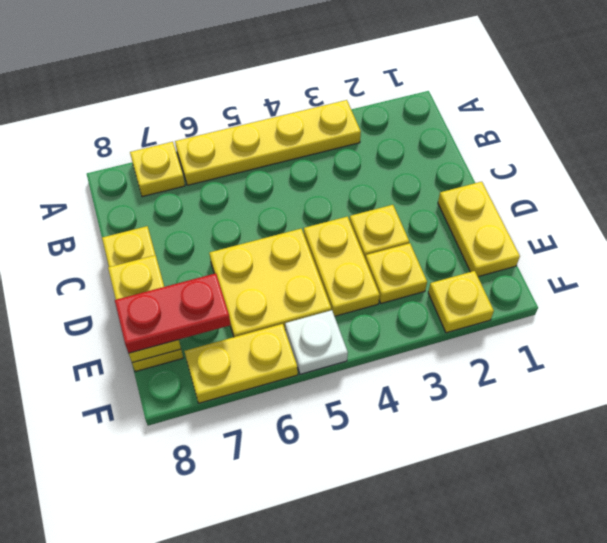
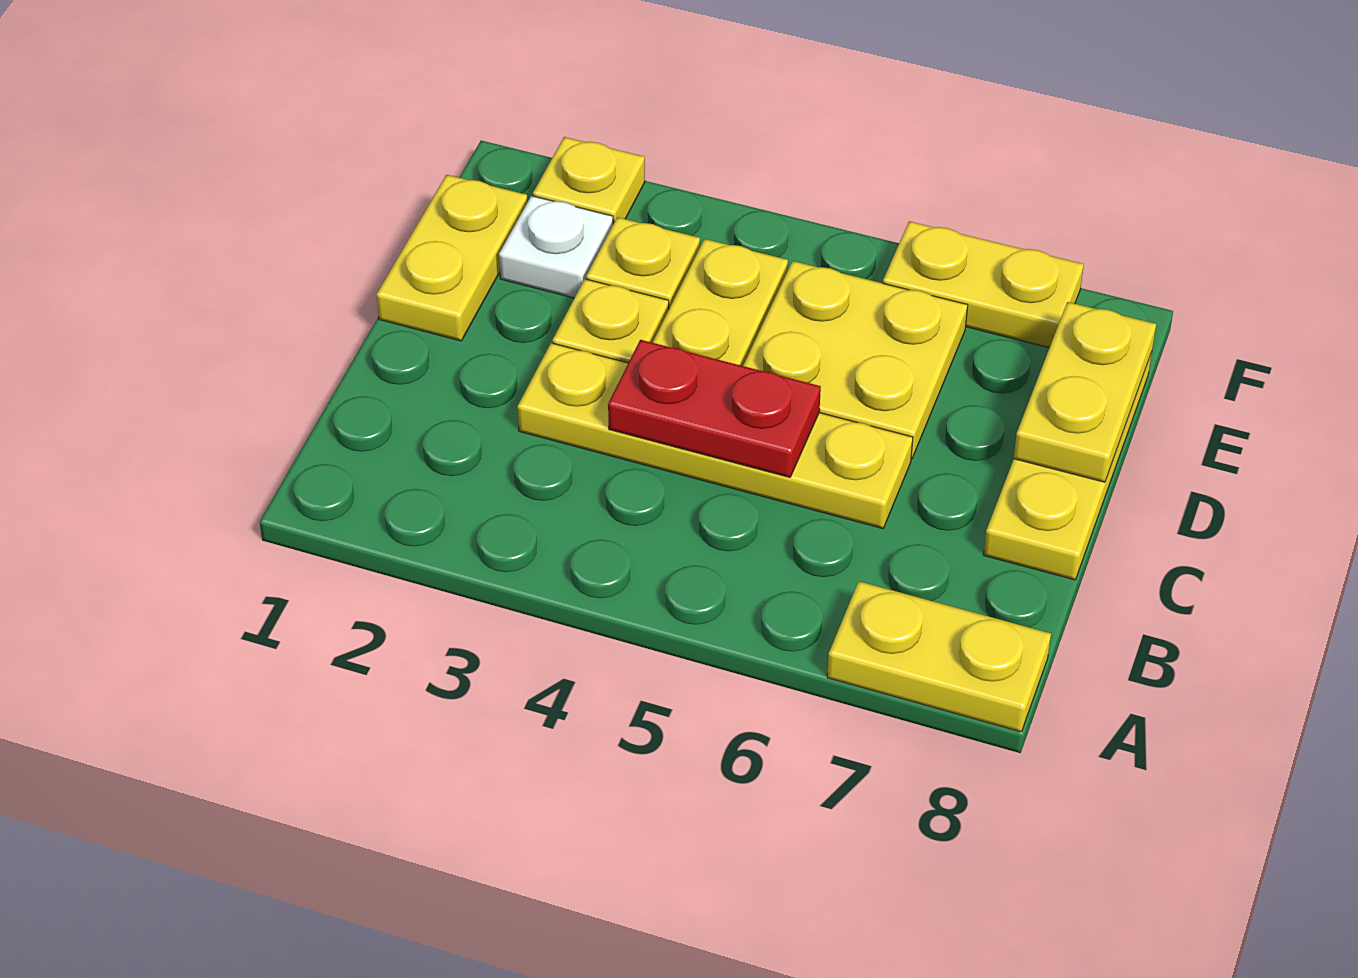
yellow 1x4 plate [175,100,361,185] -> yellow 1x4 plate moved to [517,343,913,528]
yellow 1x1 plate [130,142,185,197] -> yellow 1x2 plate [827,581,1051,732]
red 1x2 plate [115,273,231,353] -> red 1x2 plate moved to [608,340,821,477]
white 1x1 plate [285,310,348,374] -> white 1x1 plate moved to [499,196,613,298]

